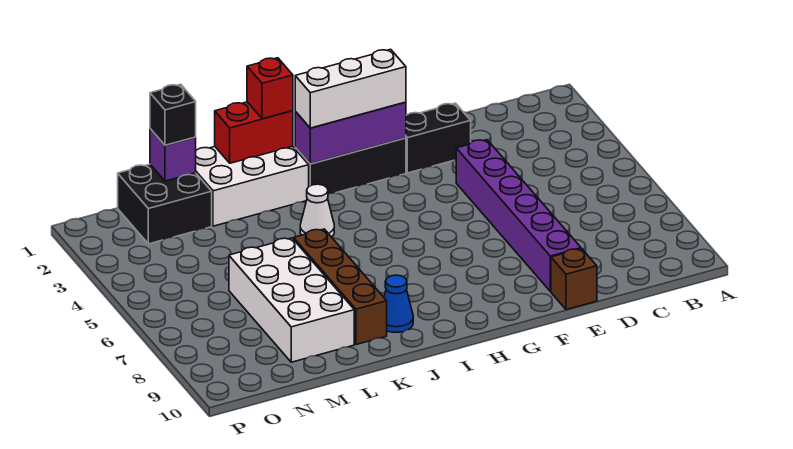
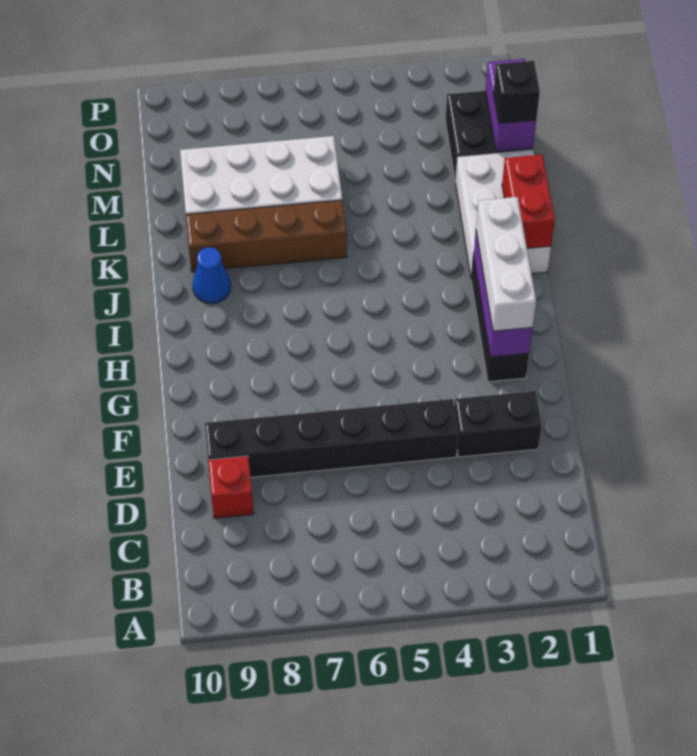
black 1x2 brick [406,103,471,173] -> black 1x2 brick turned to [454,391,542,457]
purple 1x6 brick [456,140,581,291] -> black 1x6 brick [205,399,458,477]
brown 1x1 brick [551,249,597,310] -> none
red 1x1 brick [247,58,293,119] -> red 1x1 brick moved to [208,456,254,518]
white 1x1 cone [300,184,334,237] -> none
purple 1x1 brick [150,129,196,181] -> purple 1x2 brick [485,59,536,152]

